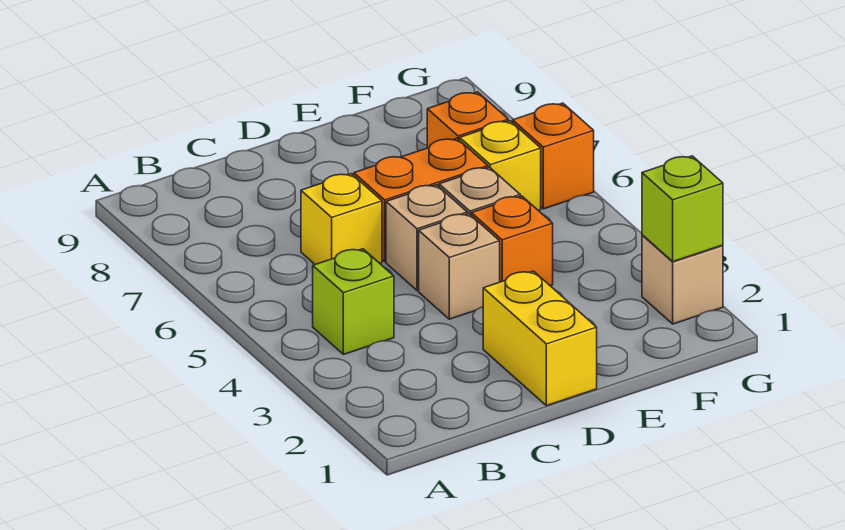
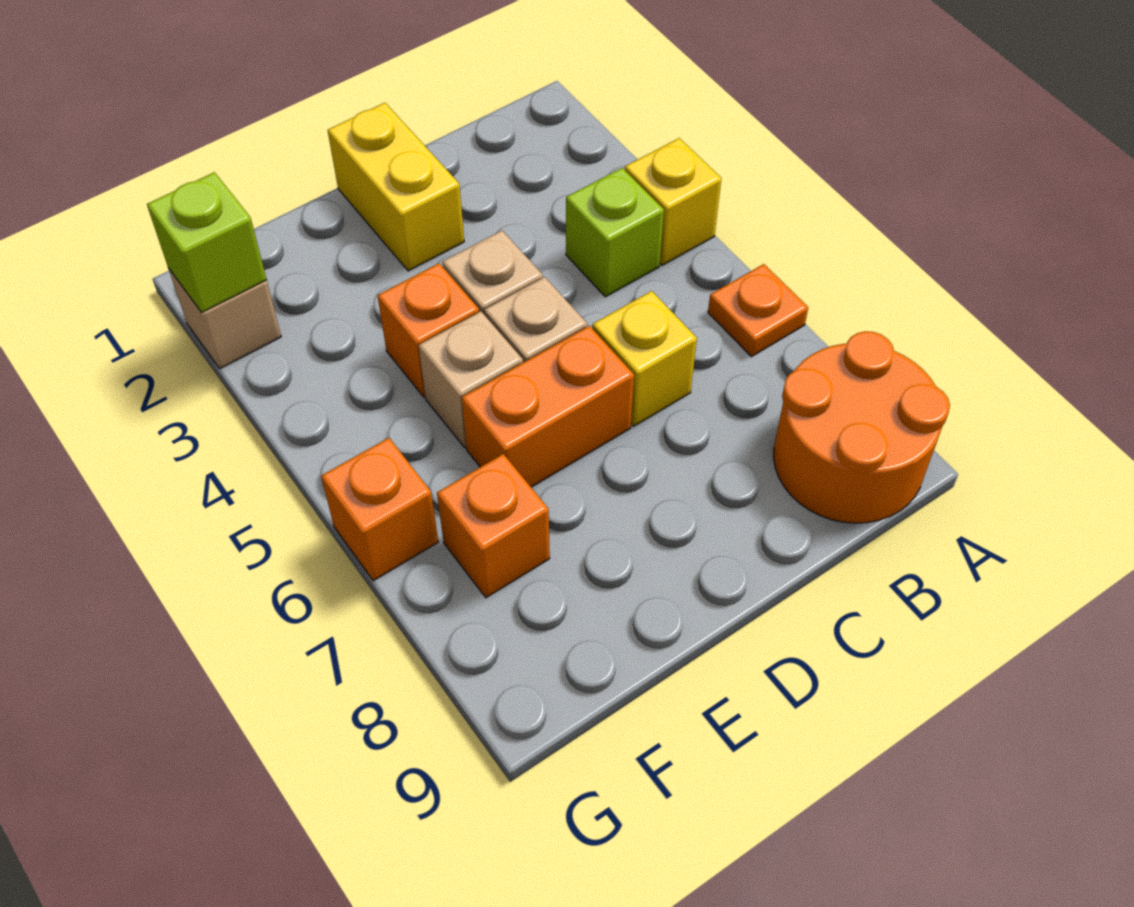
none -> orange 1x1 plate [708,264,808,357]
none -> orange 2x2 round brick [774,331,950,523]
yellow 1x1 brick [460,121,541,211] -> yellow 1x1 brick moved to [625,138,722,265]

